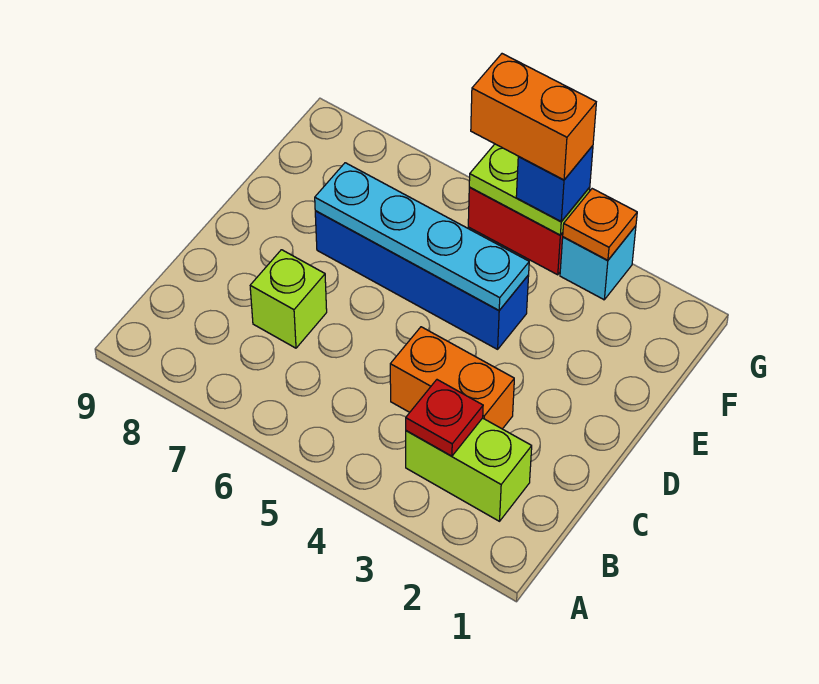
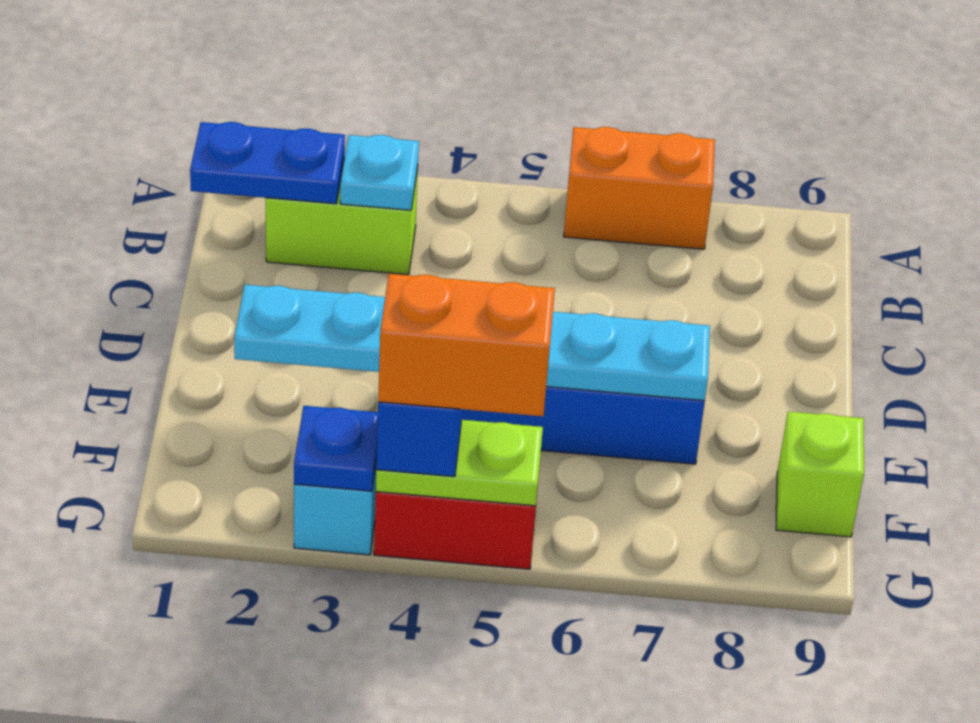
none -> blue 1x2 plate [190,122,345,204]
red 1x1 plate [406,380,483,456] -> cyan 1x1 plate [340,135,419,210]
orange 1x2 brick [390,327,514,429] -> orange 1x2 brick moved to [564,127,715,249]
lime 1x1 brick [250,250,327,348] -> lime 1x1 brick moved to [776,412,864,537]
cyan 1x4 plate [315,163,529,310] -> cyan 1x6 plate [234,285,710,401]
orange 1x1 plate [563,189,637,260] -> blue 1x1 plate [294,406,378,491]

